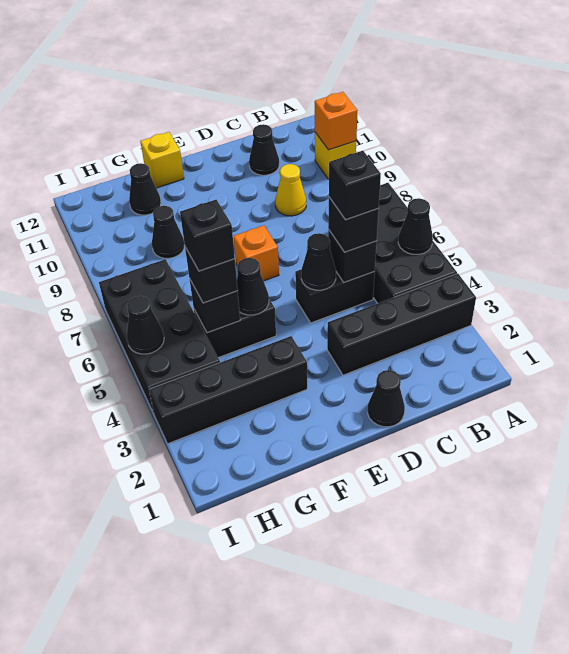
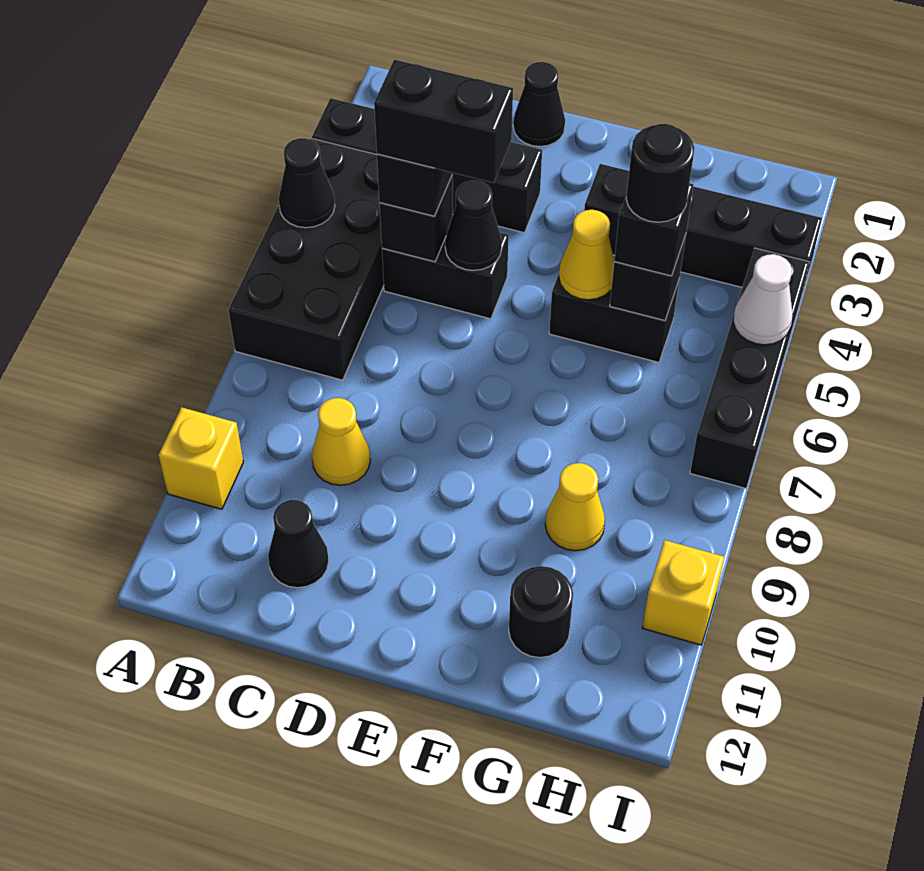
orange 1x1 brick [315,92,358,150] -> none
black 1x1 brick [329,151,381,220] -> black 1x2 brick [374,60,513,183]
orange 1x1 brick [233,225,279,281] -> none
black 1x1 cone [237,258,269,315] -> yellow 1x1 cone [559,210,614,300]
yellow 1x1 brick [140,132,184,188] -> yellow 1x1 brick moved to [642,540,724,645]
black 1x1 brick [180,200,235,271] -> black 1x1 round brick [626,124,694,222]
black 1x1 cone [152,206,185,258] -> yellow 1x1 cone [545,463,605,551]
black 1x1 cone [129,163,161,215] -> black 1x1 round brick [509,566,573,658]
black 2x4 brick [99,259,220,413] -> black 1x4 brick [690,248,809,488]
black 1x1 cone [127,296,164,354] -> white 1x1 cone [733,254,793,345]

